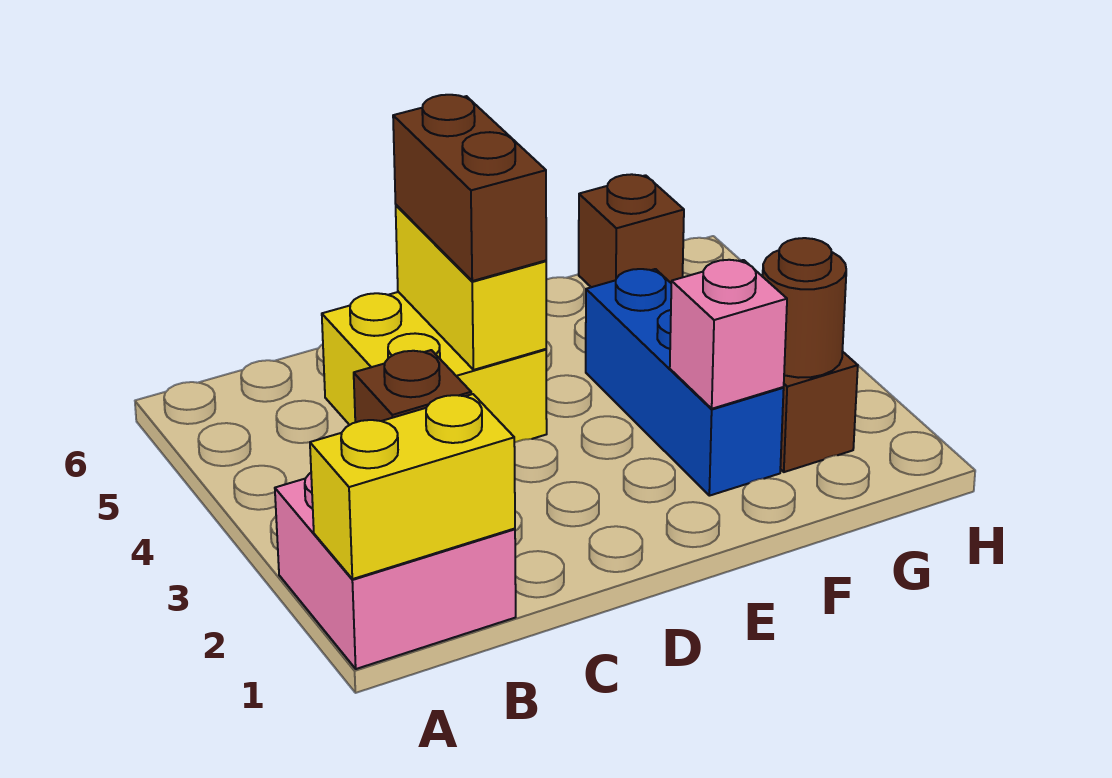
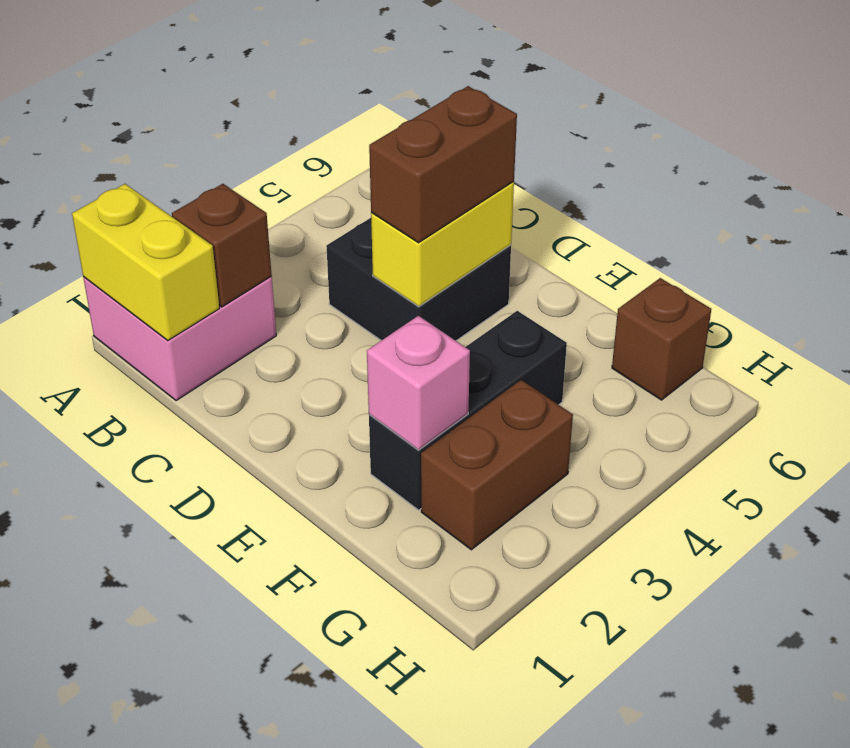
yellow 2x2 brick [322,292,547,443] -> black 2x2 brick [326,218,511,341]
blue 1x3 brick [586,269,784,496] -> black 1x3 brick [369,311,567,510]
brown 1x1 round brick [763,238,846,378] -> none

